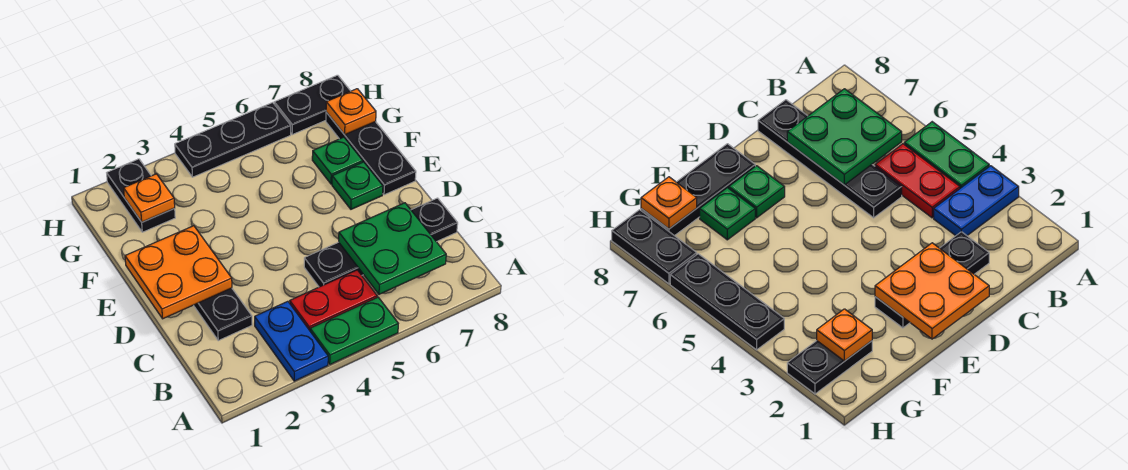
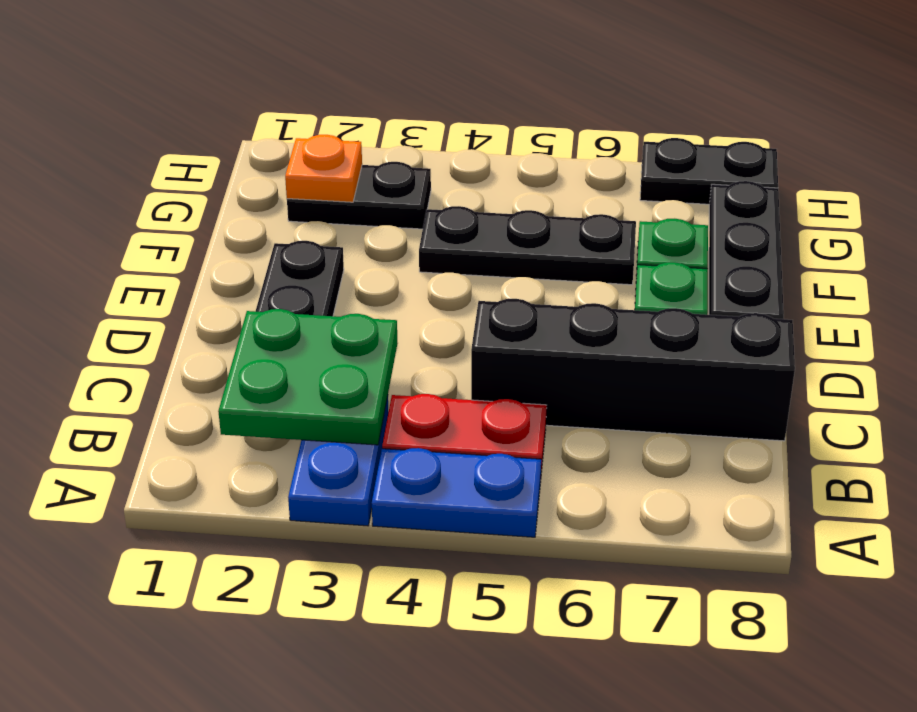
green 1x2 plate [310,297,398,364] -> blue 1x2 plate [372,448,541,537]
green 2x2 plate [339,203,446,294] -> green 2x2 plate moved to [218,309,398,445]
black 1x4 plate [304,198,458,287] -> black 1x4 brick [471,299,795,441]
orange 2x2 plate [125,226,232,319] -> none
black 1x2 plate [107,159,175,232] -> black 1x2 plate turned to [287,162,431,229]
orange 1x1 plate [326,89,376,135] -> none
black 1x3 plate [175,103,291,177] -> black 1x3 plate moved to [419,206,636,285]

